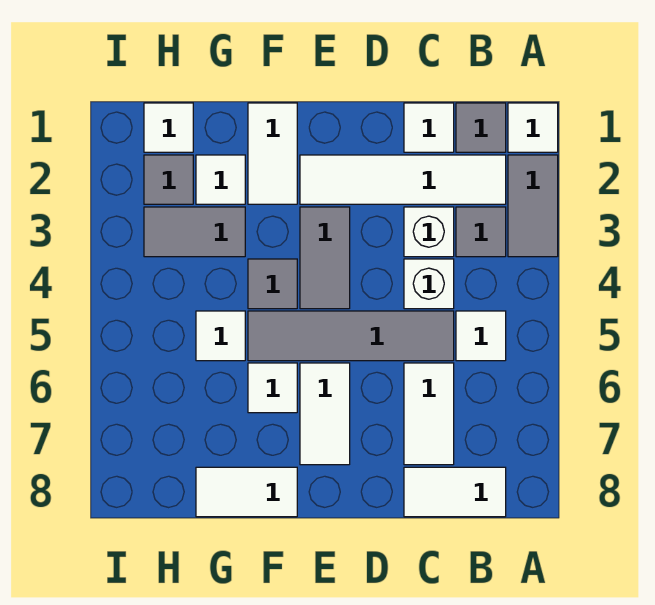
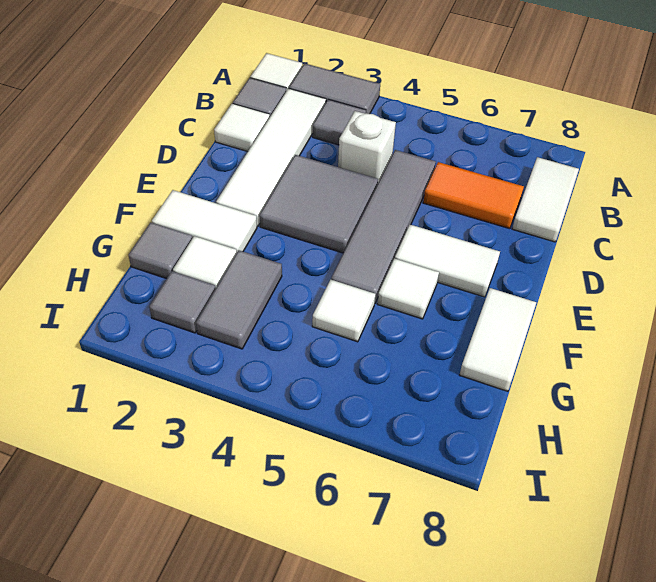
white 1x1 tile [456,311,506,361] -> none
white 1x1 brick [404,207,454,257] -> none
white 1x2 tile [404,363,454,465] -> orange 1x2 tile [423,162,524,229]
grey 1x2 tile [300,207,350,309] -> grey 2x2 tile [259,155,378,253]
grey 1x1 tile [248,259,297,309] -> grey 1x1 tile moved to [128,222,192,279]
white 1x1 tile [144,103,193,152] -> none

